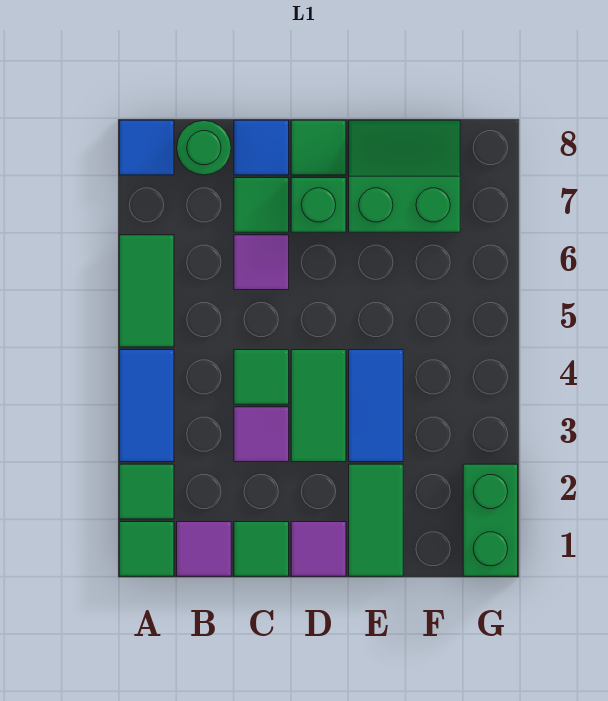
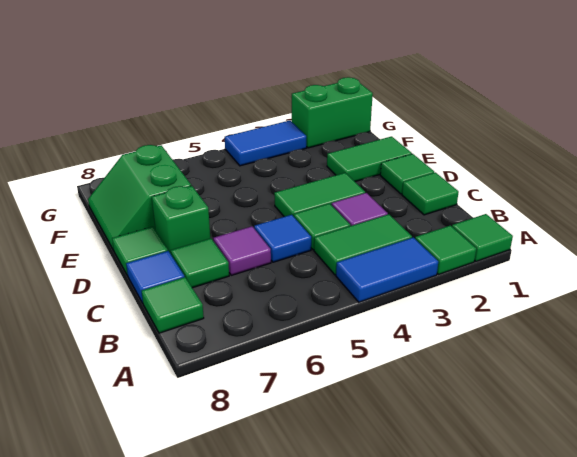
green 1x2 tile [119,235,174,347] -> green 1x2 tile moved to [314,214,412,275]
blue 1x1 tile [119,120,174,175] -> blue 1x1 tile moved to [254,215,311,262]
purple 1x1 tile [177,522,231,576] -> none
green 1x1 round brick [177,121,231,175] -> green 1x1 tile [142,277,204,333]
purple 1x1 tile [291,522,346,576] -> green 1x1 tile [380,154,434,194]
blue 1x2 tile [349,350,403,462] -> blue 1x2 tile moved to [225,121,306,166]

